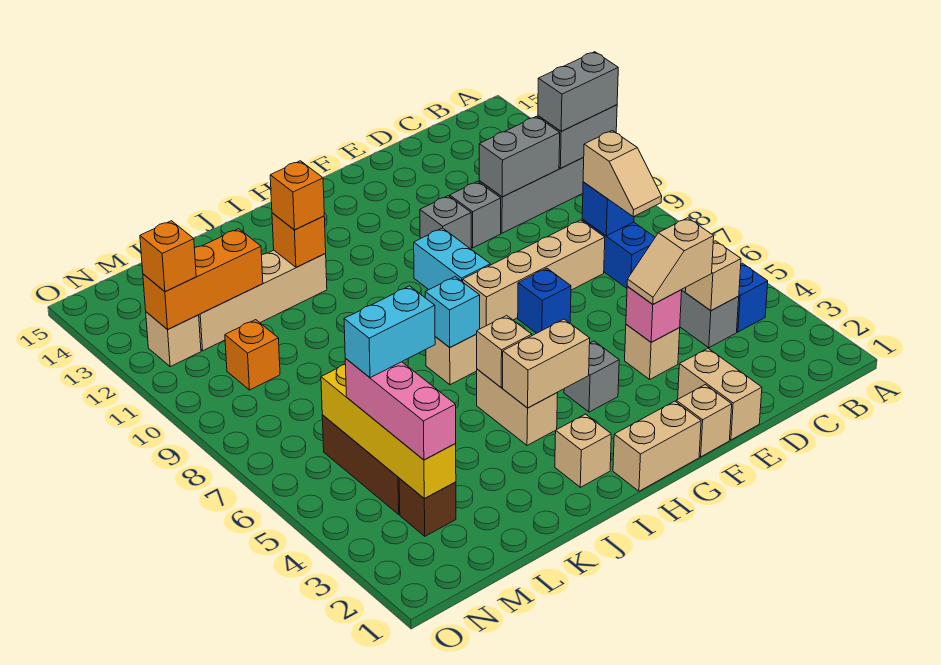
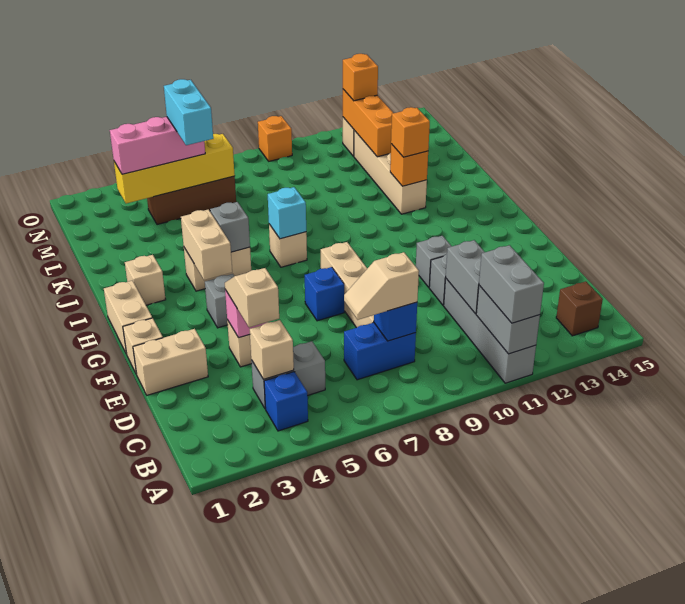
cyan 1x2 brick [414,228,490,289] -> none
tan 1x1 brick [477,315,532,387] -> grey 1x1 brick [210,202,250,252]
brown 1x1 brick [399,478,456,536] -> brown 1x1 brick moved to [556,281,603,336]
orange 1x1 brick [225,320,280,390] -> orange 1x1 brick moved to [258,116,292,161]

